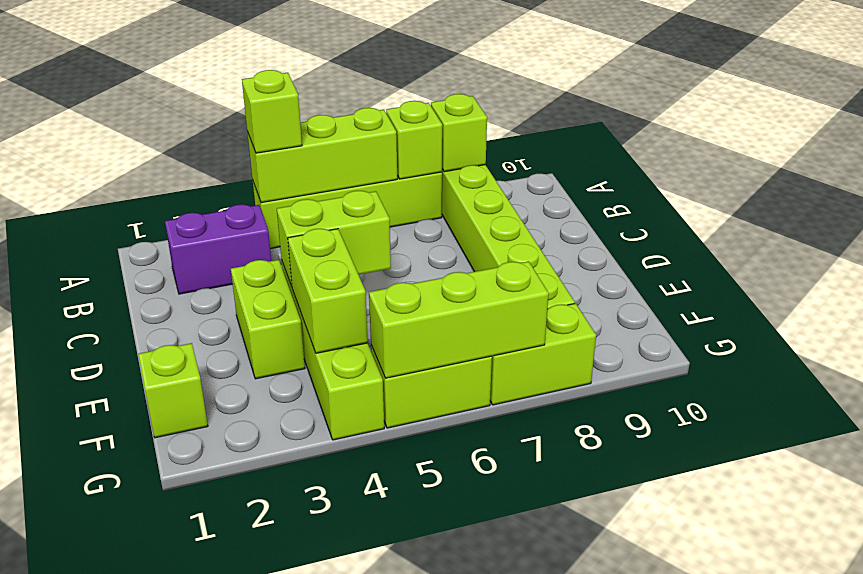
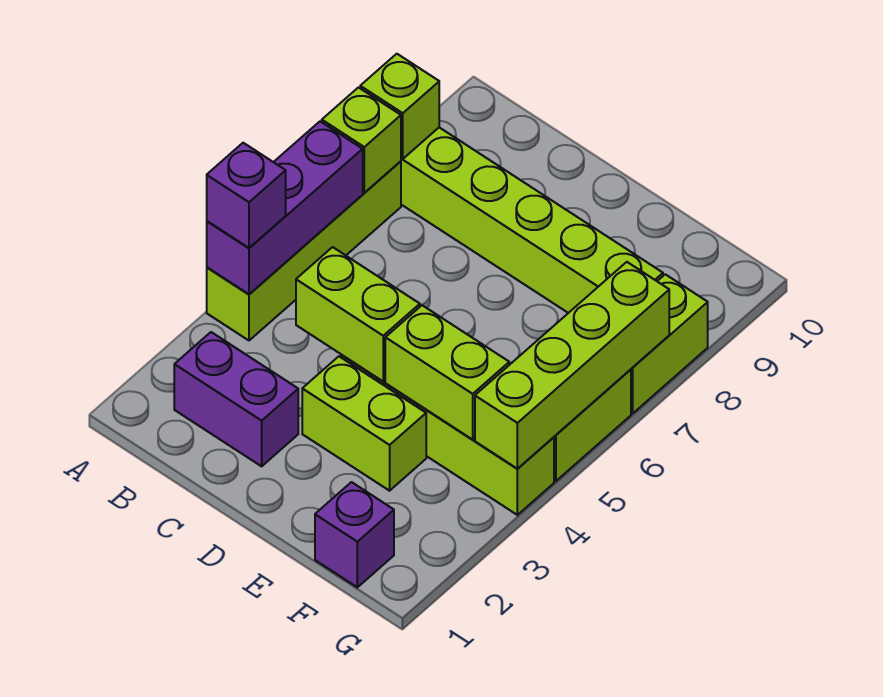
lime 1x3 brick [247,108,397,203] -> purple 1x3 brick [207,122,363,294]
lime 1x1 brick [242,70,302,153] -> purple 1x1 brick [207,143,286,248]
purple 1x2 brick [165,204,271,294] -> purple 1x2 brick turned to [174,332,298,466]
lime 1x2 brick [277,191,391,287] -> lime 1x2 brick turned to [296,247,420,381]
lime 1x1 brick [138,343,208,438] -> purple 1x1 brick [315,482,394,587]
lime 1x3 brick [369,261,549,378] -> lime 1x4 brick [475,262,669,469]

